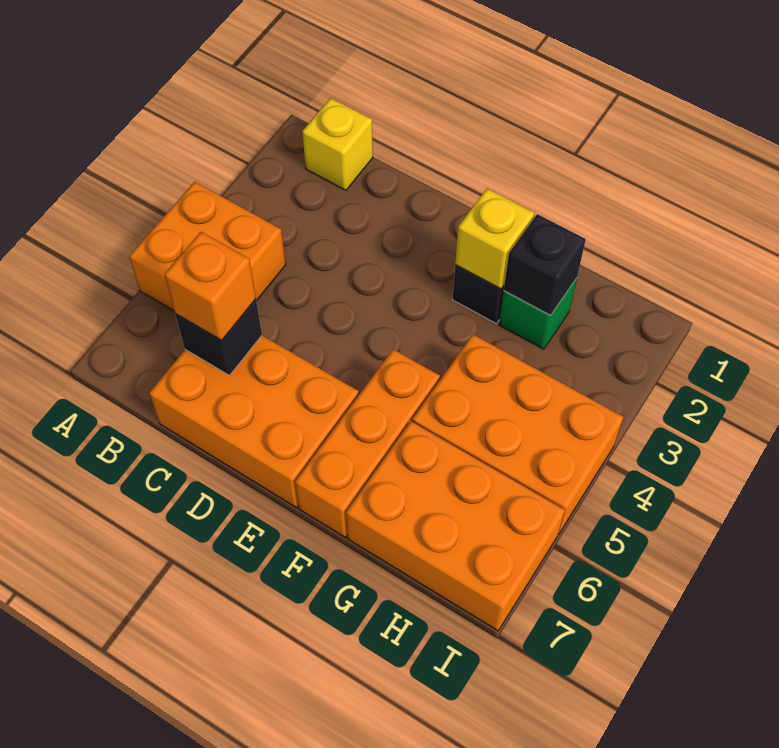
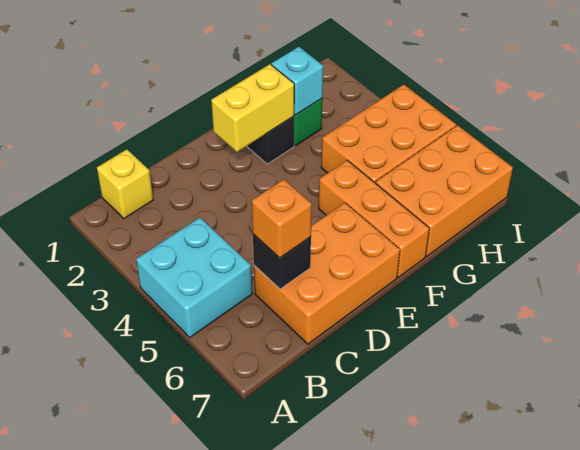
orange 2x2 brick [129,182,286,311] -> cyan 2x2 brick [136,217,252,337]
yellow 1x1 brick [455,188,535,289] -> yellow 1x2 brick [211,64,294,152]
black 1x1 brick [504,214,586,315] -> cyan 1x1 brick [271,47,323,115]

